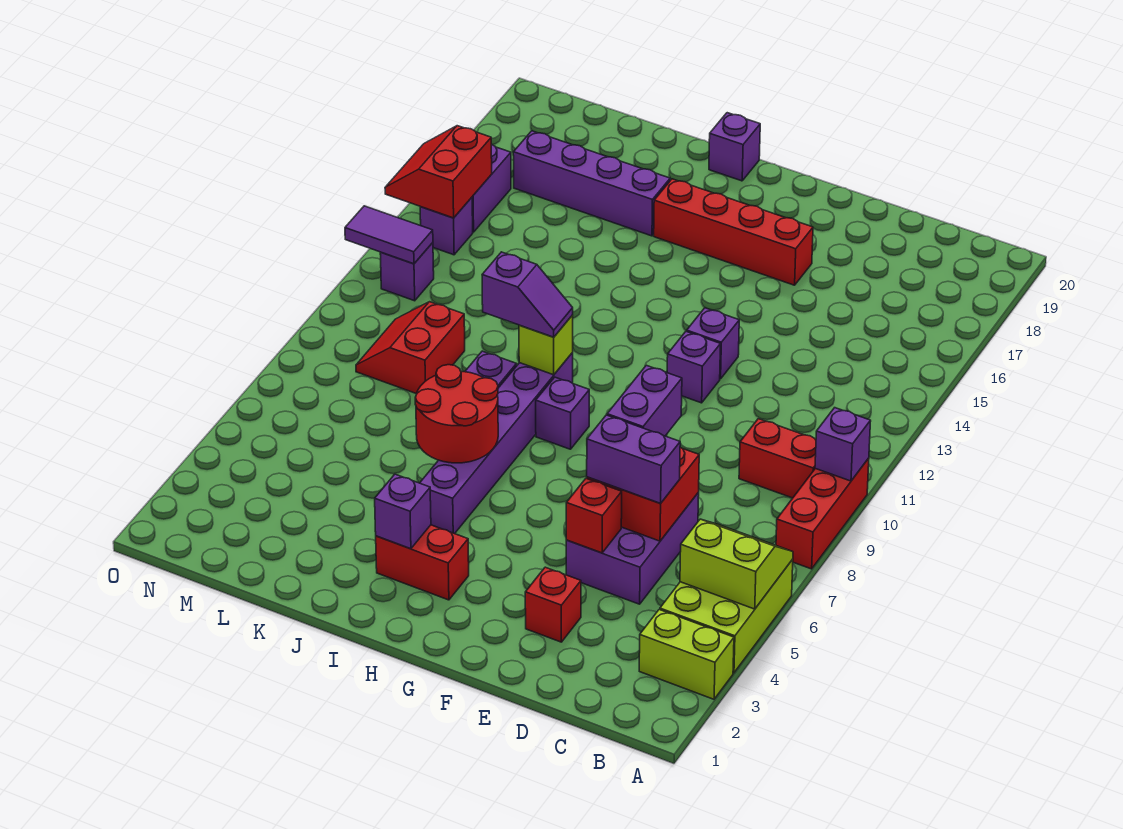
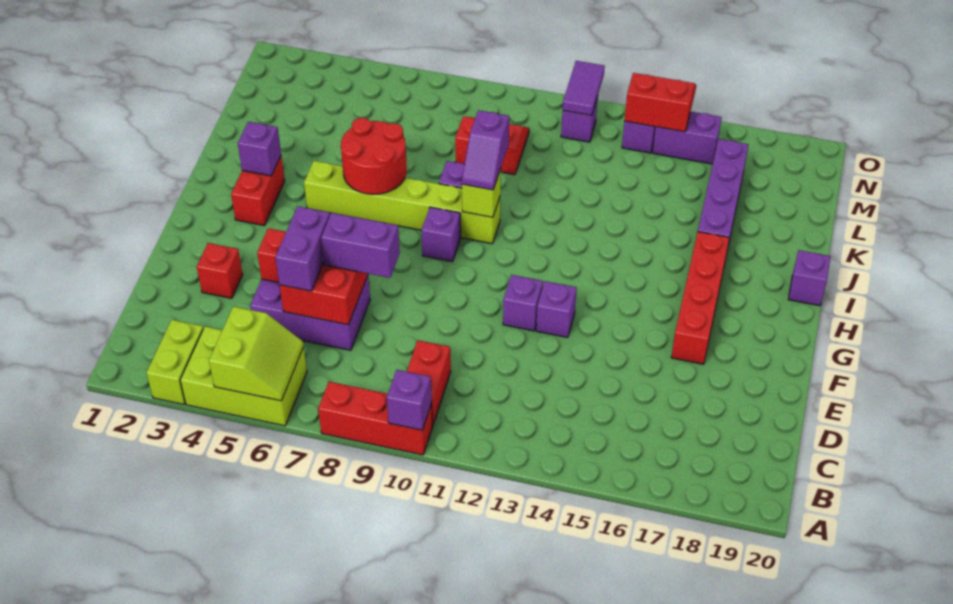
purple 1x6 brick [420,353,573,534] -> lime 1x6 brick [304,161,500,244]

